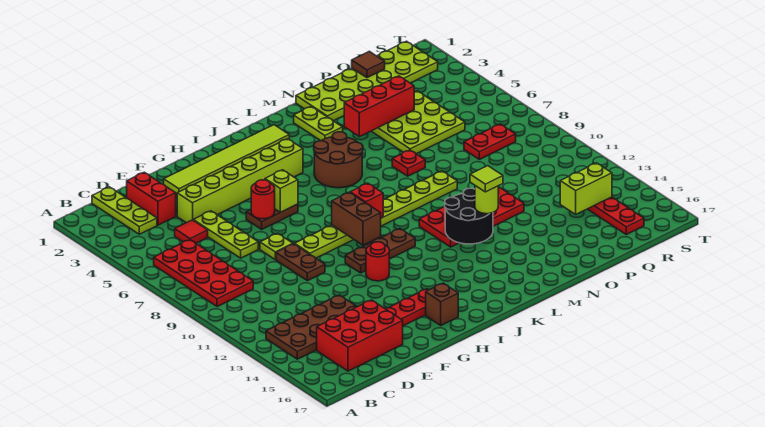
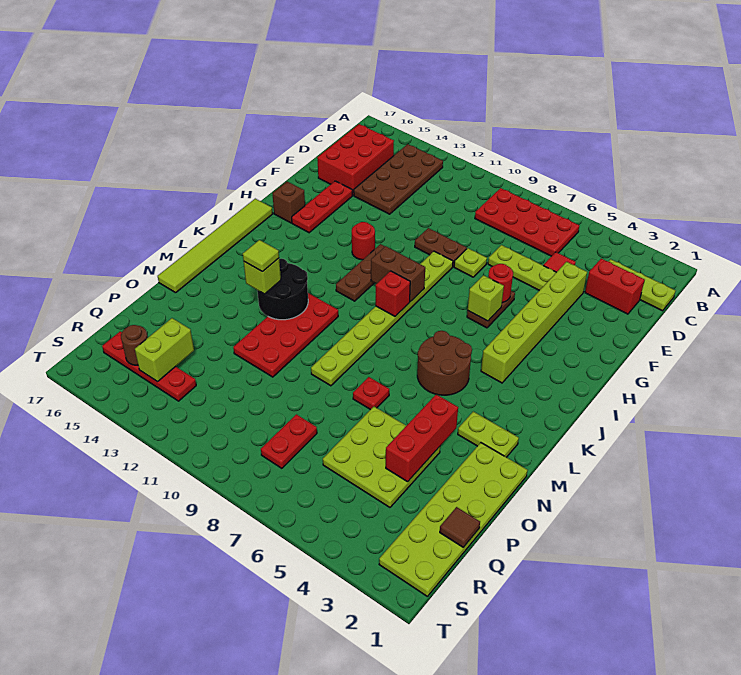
lime 1x6 tile [164,125,289,195] -> lime 1x6 tile moved to [158,199,273,293]
lime 1x1 round brick [475,186,498,214] -> lime 1x1 brick [244,258,281,294]
none -> brown 1x1 round brick [121,325,148,365]

